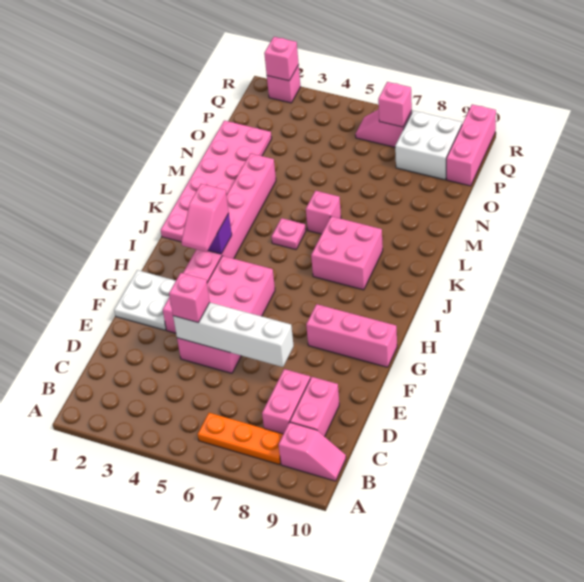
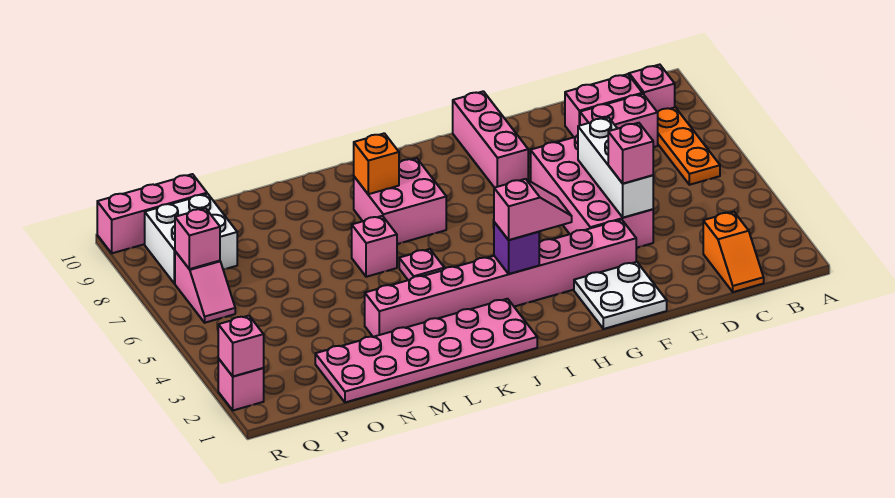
none -> orange 1x2 slope [703,212,764,292]
pink 2x4 brick [177,256,275,373] -> pink 2x4 brick turned to [531,135,653,248]
white 1x4 brick [173,303,294,367] -> white 1x3 brick [578,117,653,218]
none -> orange 1x1 brick [354,133,399,194]

